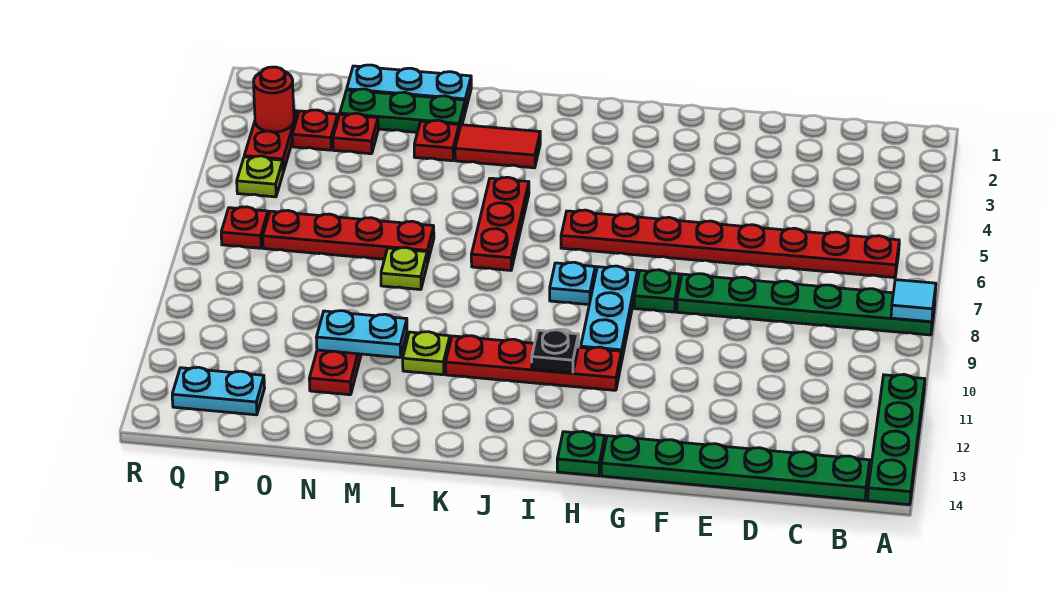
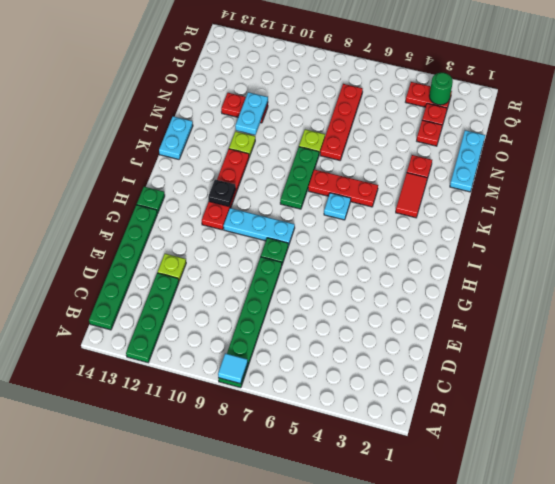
green 1x4 plate [868,375,925,505] -> green 1x4 plate turned to [126,273,179,363]
red 1x8 plate [561,210,899,278] -> none
cyan 1x1 plate [550,262,595,305] -> cyan 1x1 plate moved to [324,193,351,220]
green 1x3 plate [340,89,465,132] -> green 1x3 plate moved to [280,147,319,209]
cyan 1x2 plate [172,367,264,415] -> cyan 1x2 plate moved to [159,116,193,159]
red 1x1 round brick [254,67,294,132] -> green 1x1 round brick [429,73,453,105]
lime 1x1 plate [237,156,283,197] -> lime 1x1 plate moved to [158,254,186,281]
red 1x1 plate [221,207,268,248] -> none

